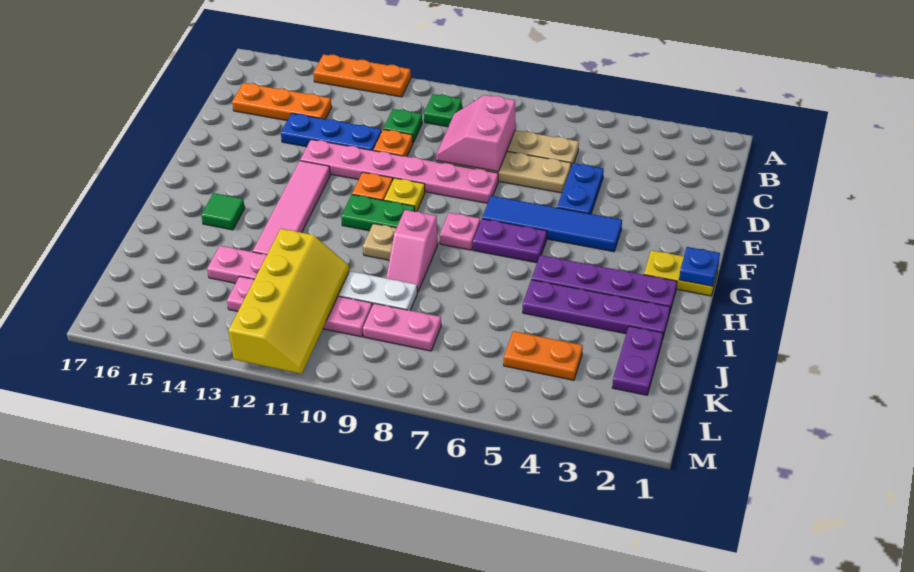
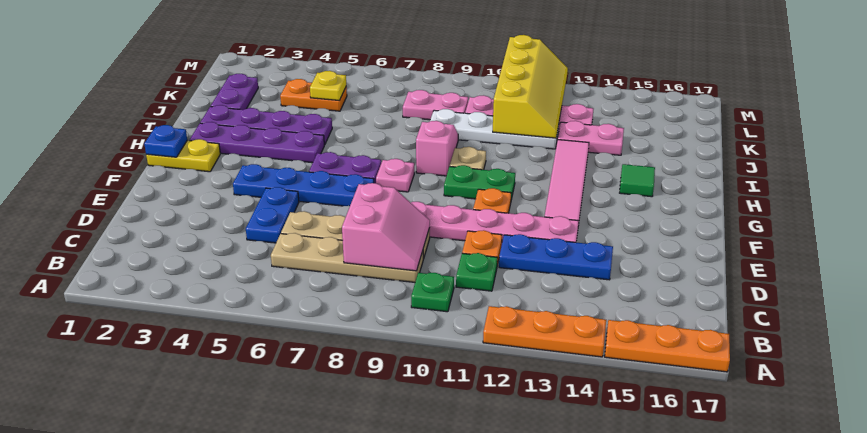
orange 1x3 plate [232,83,332,120] -> orange 1x3 plate moved to [605,320,730,372]
blue 1x4 tile [482,196,622,252] -> blue 1x4 plate [233,164,374,206]
yellow 1x1 plate [384,178,425,212] -> yellow 1x1 plate moved to [310,71,346,101]
yellow 2x4 slope [228,229,349,374] -> yellow 2x4 slope turned to [493,35,568,138]

